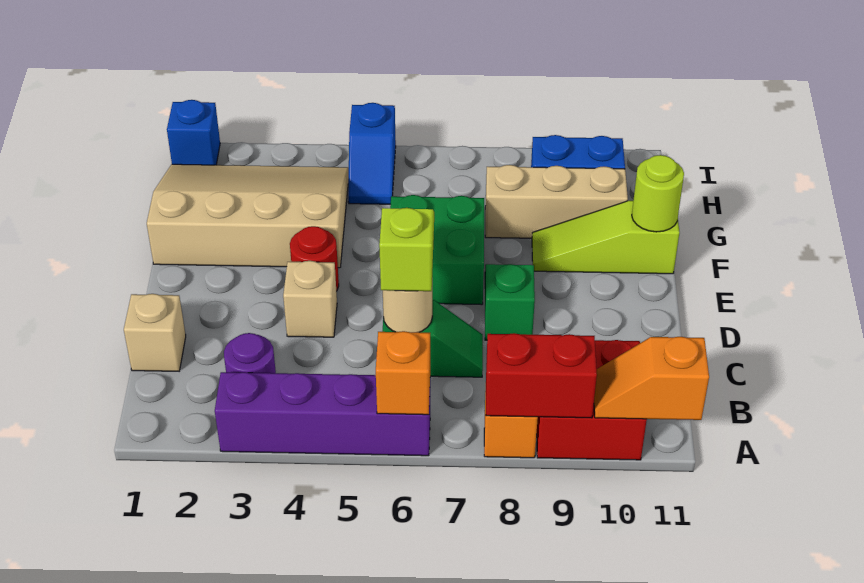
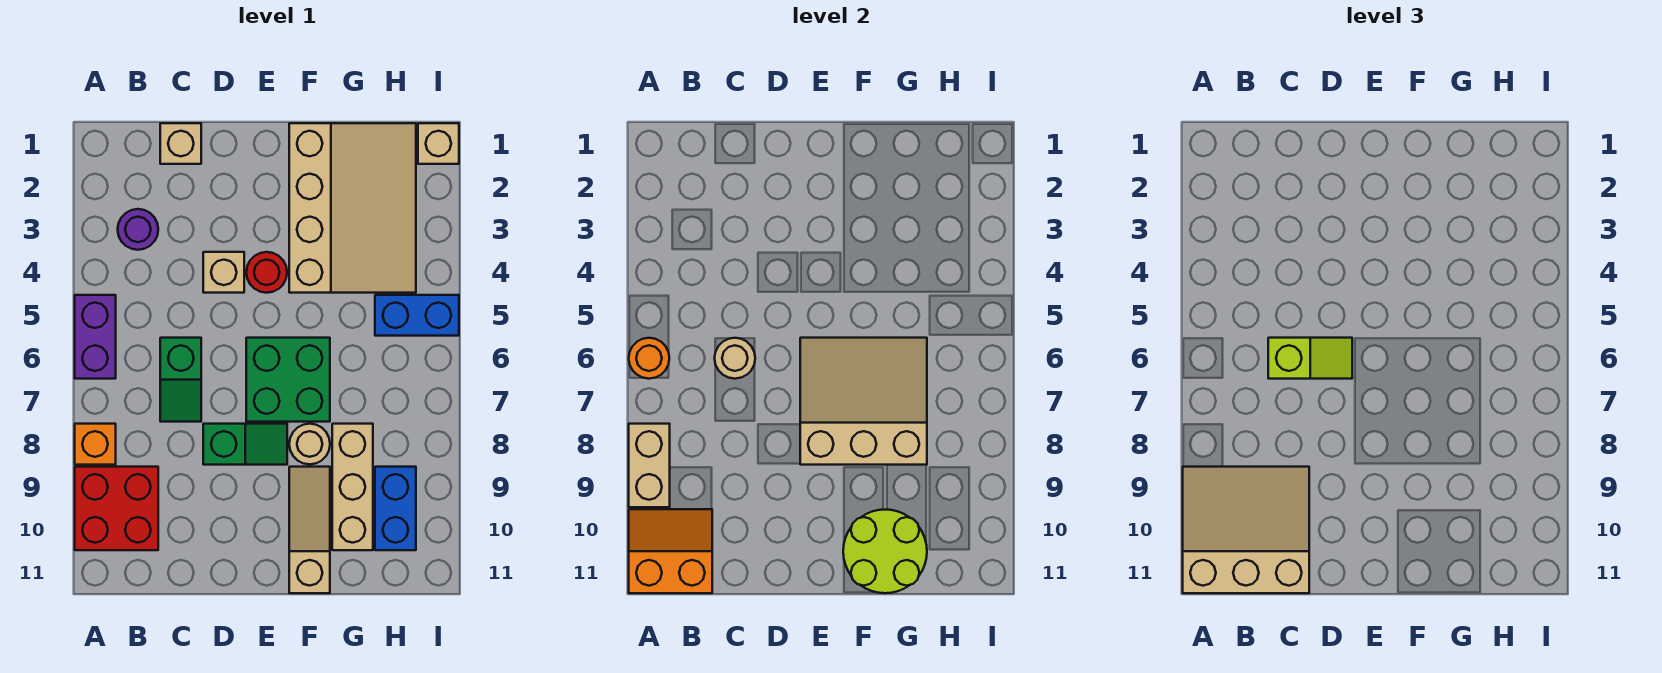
purple 1x4 brick [215,372,430,456] -> purple 1x2 brick [75,295,116,379]
orange 1x1 brick [376,331,430,415] -> orange 1x1 round brick [629,338,669,379]
red 1x2 brick [486,333,597,418] -> tan 1x2 brick [629,424,670,507]
none -> tan 3x3 slope [1183,467,1309,593]
orange 1x2 slope [594,337,709,420] -> orange 2x2 slope [629,509,712,593]
none -> tan 3x3 slope [800,338,927,465]
none -> tan 1x1 round brick [289,424,330,464]
lime 1x3 slope [532,201,680,274] -> tan 1x3 slope [289,467,330,593]
lime 1x1 round brick [632,155,684,232] -> lime 2x2 round brick [843,510,927,593]
blue 1x2 slope [348,103,396,204] -> blue 1x2 brick [375,295,459,336]
blue 1x1 brick [167,100,220,165] -> tan 1x1 brick [418,123,459,164]

